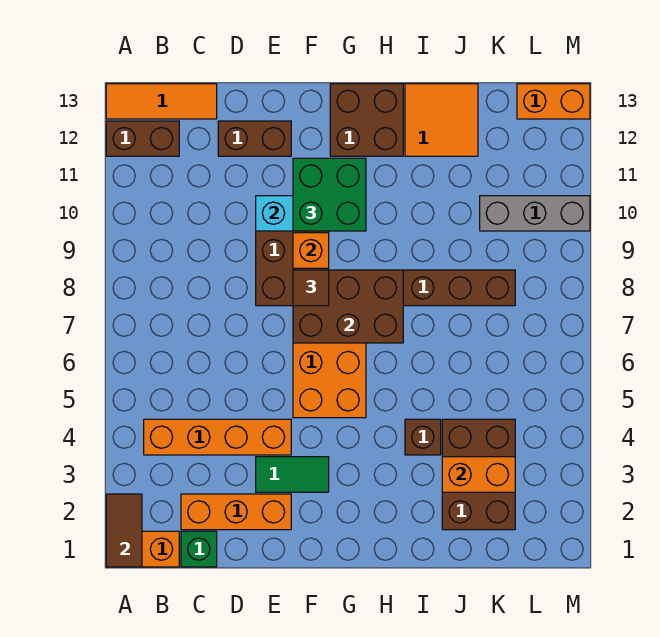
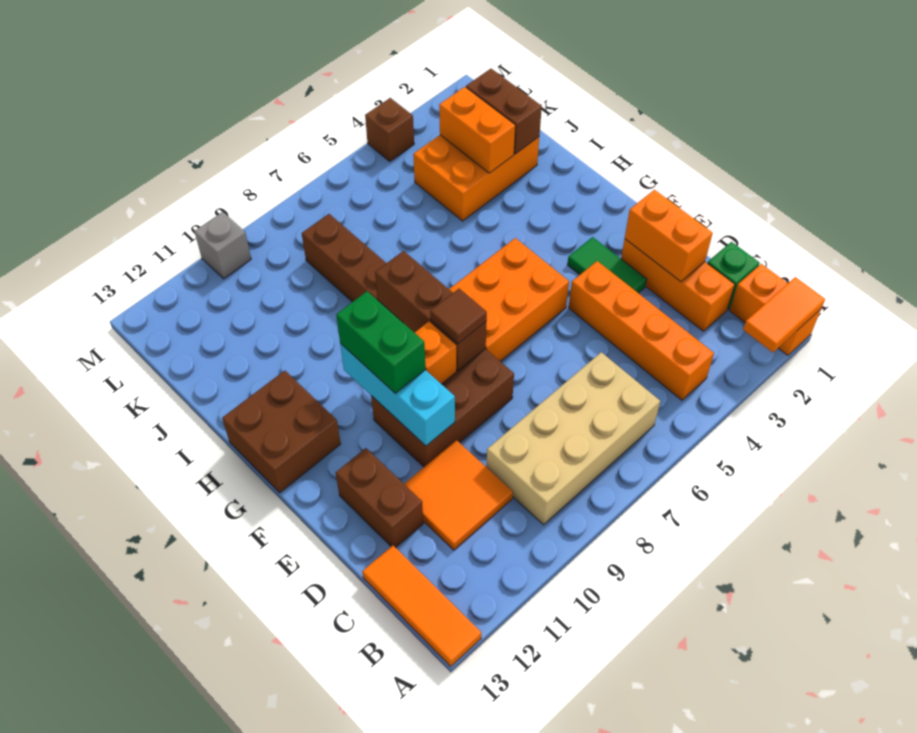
brown 1x2 tile [106,494,142,567] -> orange 1x2 tile [743,277,825,352]
brown 1x2 brick [106,121,179,156] -> brown 1x2 brick moved to [466,69,542,154]
none -> tan 2x4 brick [486,352,660,525]
brown 2x3 brick [293,270,403,343] -> brown 1x3 brick [375,251,486,371]
green 2x2 brick [293,158,366,231] -> green 1x2 brick [336,291,425,393]
brown 1x1 brick [405,419,441,455] -> brown 1x1 brick moved to [365,98,414,161]
orange 2x2 tile [405,84,478,156] -> orange 2x2 tile moved to [404,440,513,550]
brown 2x3 brick [442,419,515,530] -> orange 2x3 brick [413,135,539,221]
grey 1x3 brick [480,196,590,231] -> grey 1x1 brick [194,212,251,279]
orange 1x2 brick [517,84,590,119] -> orange 1x2 brick moved to [625,190,713,282]

